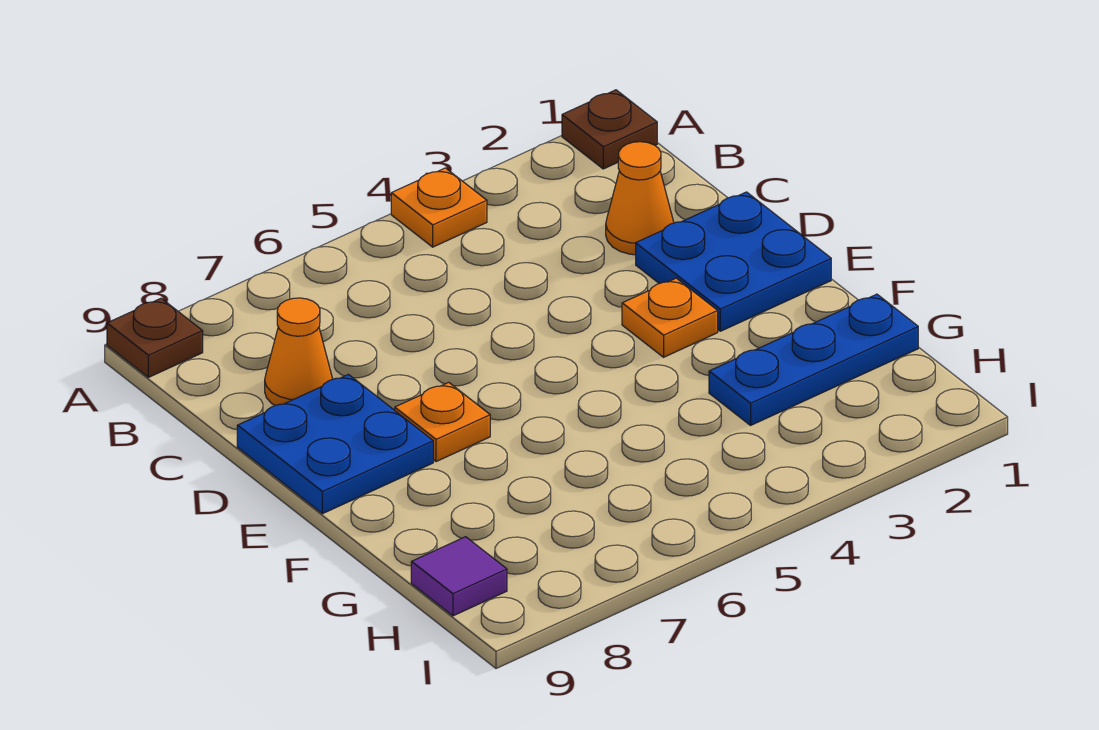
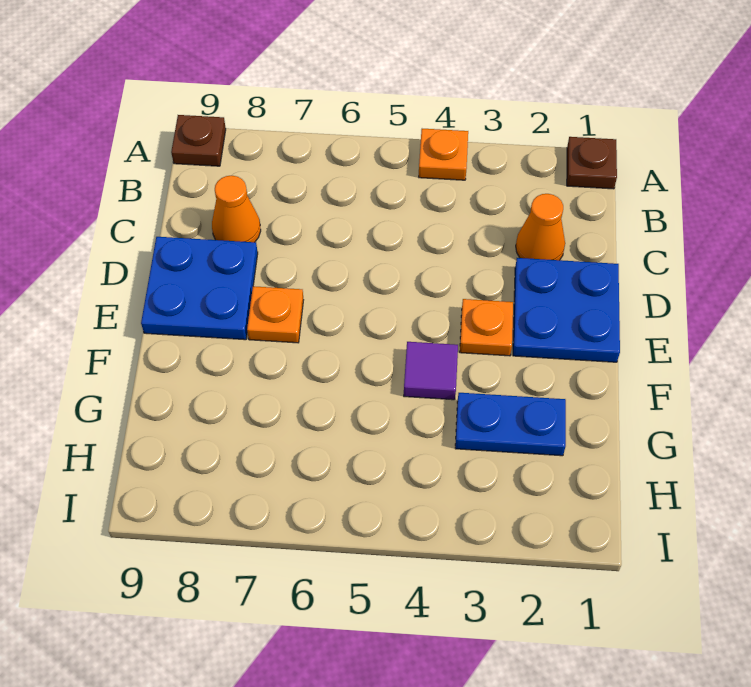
blue 1x3 plate [709,294,918,425] -> blue 1x2 plate [455,393,566,456]
purple 1x1 tile [411,537,507,616] -> purple 1x1 tile moved to [404,342,458,400]

